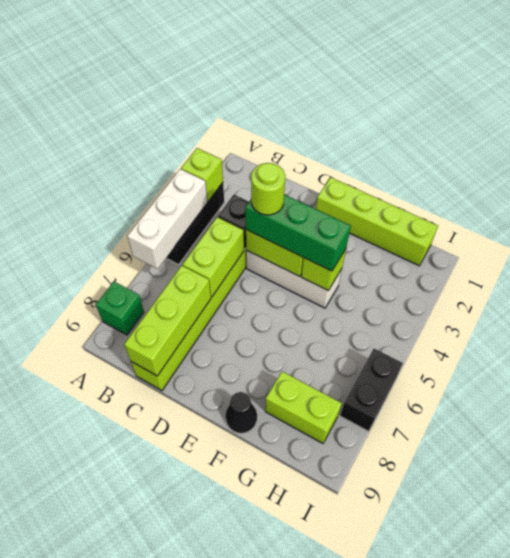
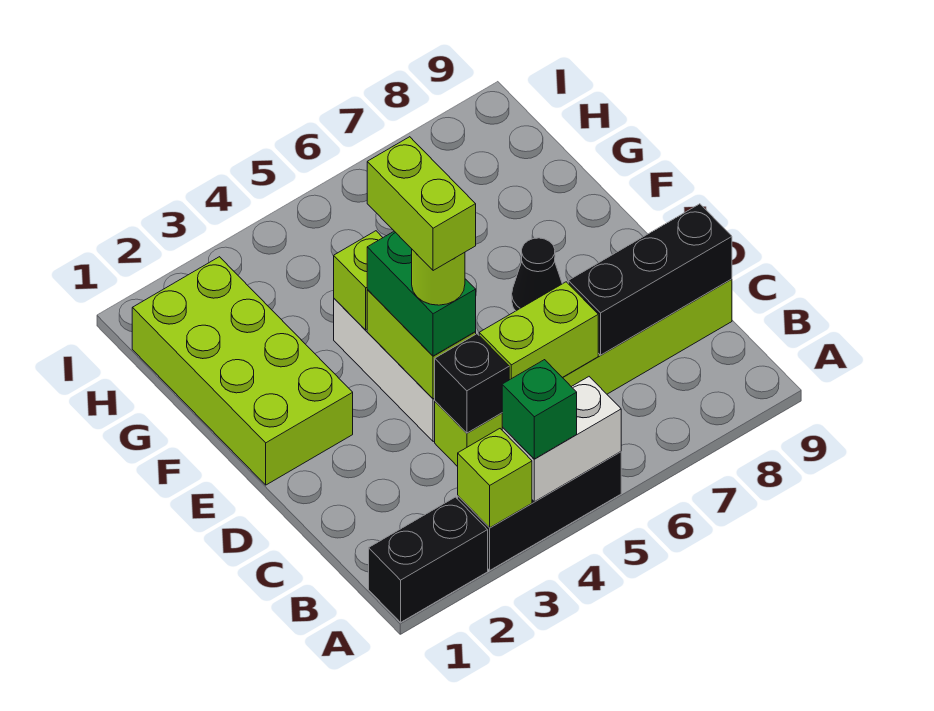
white 1x3 brick [127,169,207,269] -> white 1x2 brick [502,377,621,502]
green 1x1 brick [96,282,144,335] -> green 1x1 brick moved to [502,360,577,459]
lime 1x3 brick [124,266,211,376] -> black 1x3 brick [568,204,732,355]
green 1x3 brick [245,195,351,271] -> green 1x2 brick [367,231,476,356]
lime 1x4 brick [316,177,438,266] -> lime 2x4 brick [132,257,353,485]
black 1x1 cone [225,392,257,433] -> black 1x1 cone moved to [512,238,562,311]
lime 1x2 brick [265,371,342,444] -> lime 1x2 brick moved to [367,137,476,271]
black 1x2 brick [340,349,403,431] -> black 1x2 brick moved to [369,497,488,622]

